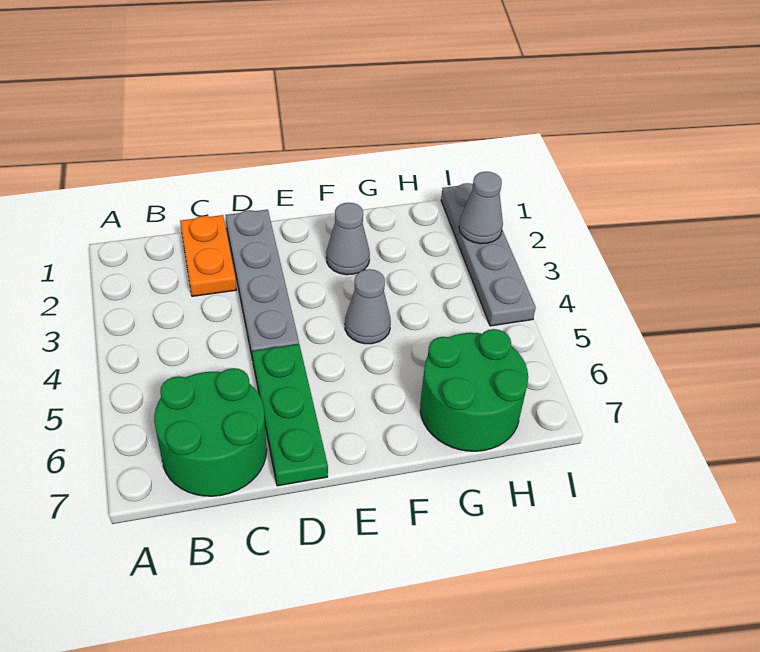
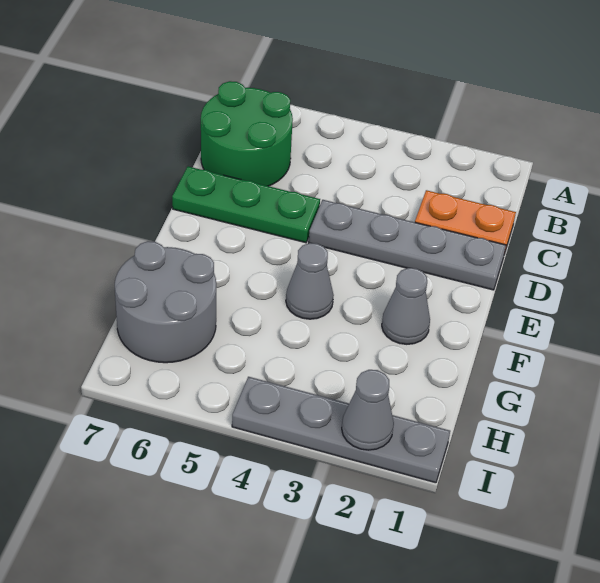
green 2x2 round brick [420,329,528,451] -> grey 2x2 round brick [115,241,216,363]

